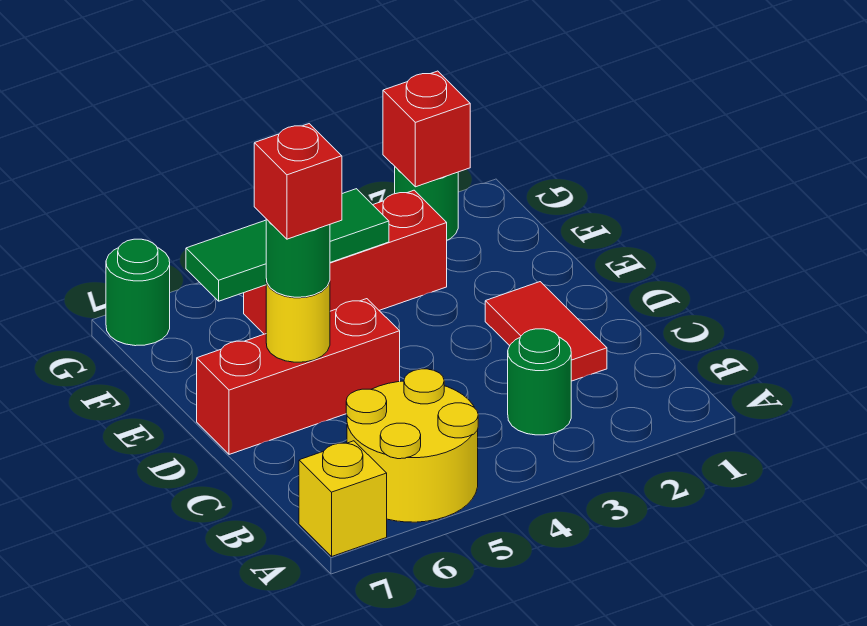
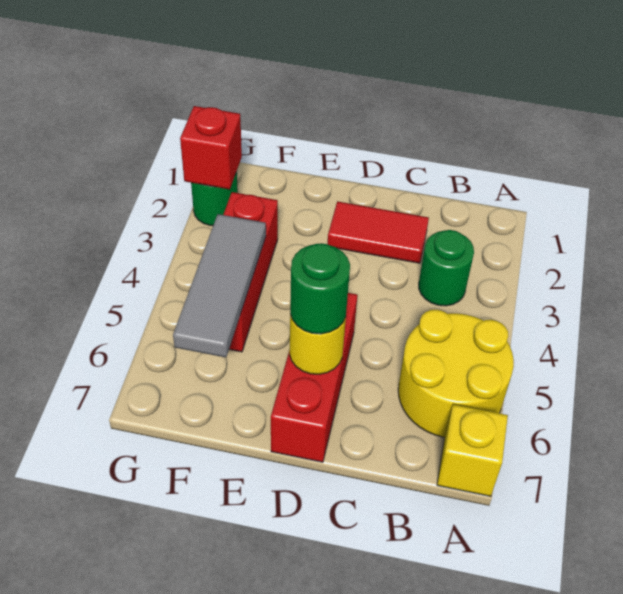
red 1x1 brick [254,124,342,239] -> none
green 1x3 tile [186,189,389,301] -> grey 1x3 tile [173,214,266,357]
green 1x1 round brick [106,239,170,346] -> none

